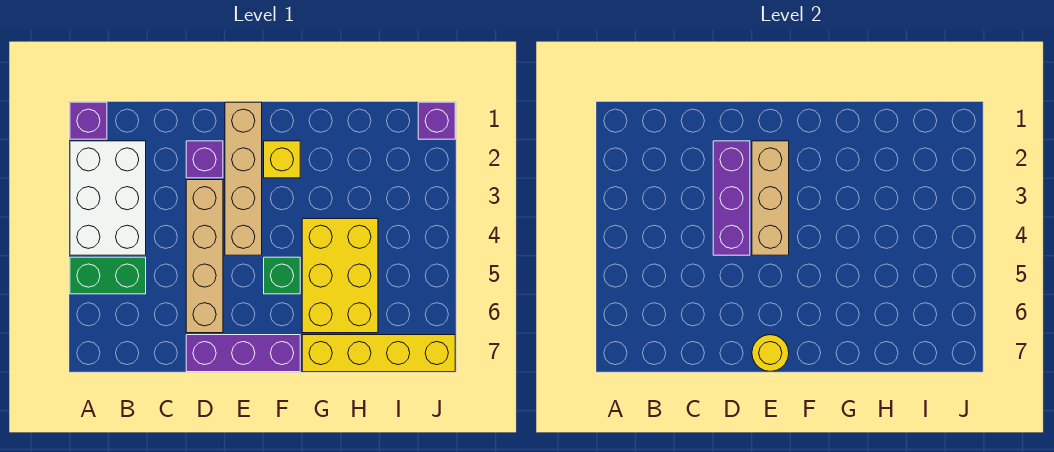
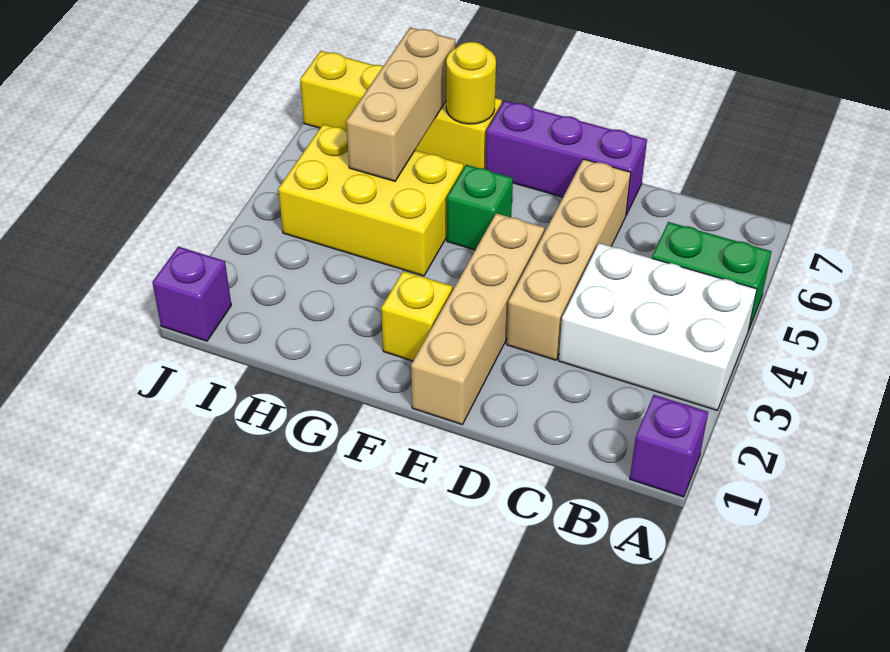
white 2x3 brick [70,141,146,255] -> white 2x3 brick turned to [559,243,757,410]
purple 1x1 brick [186,141,223,178] -> none
purple 1x3 brick [713,141,750,255] -> none
tan 1x3 brick [752,141,789,255] -> tan 1x3 brick moved to [346,27,455,181]
yellow 1x1 round brick [752,335,789,371] -> yellow 1x1 round brick moved to [446,42,496,124]
yellow 2x3 brick [302,219,378,333] -> yellow 2x3 brick turned to [278,124,464,276]

